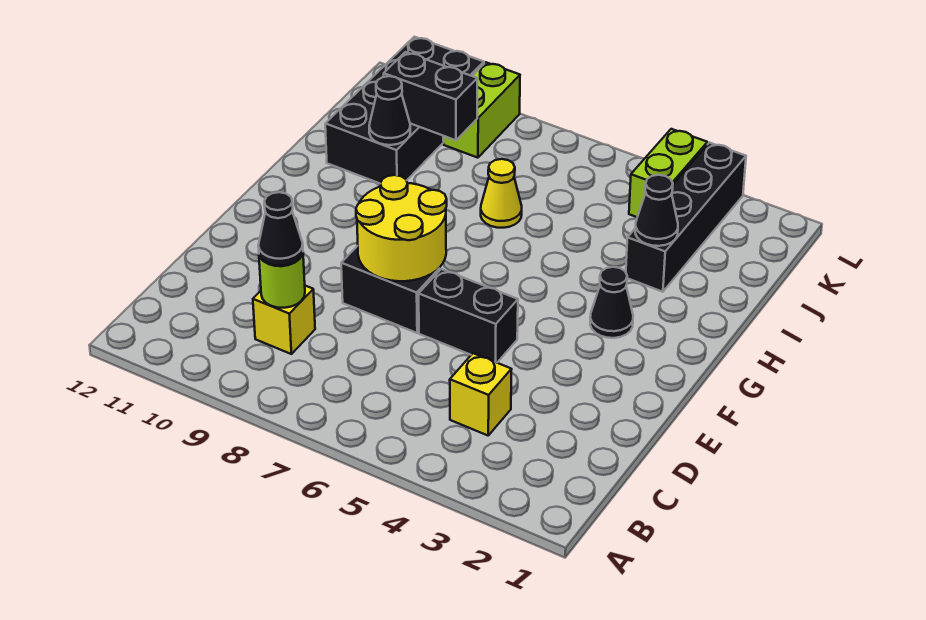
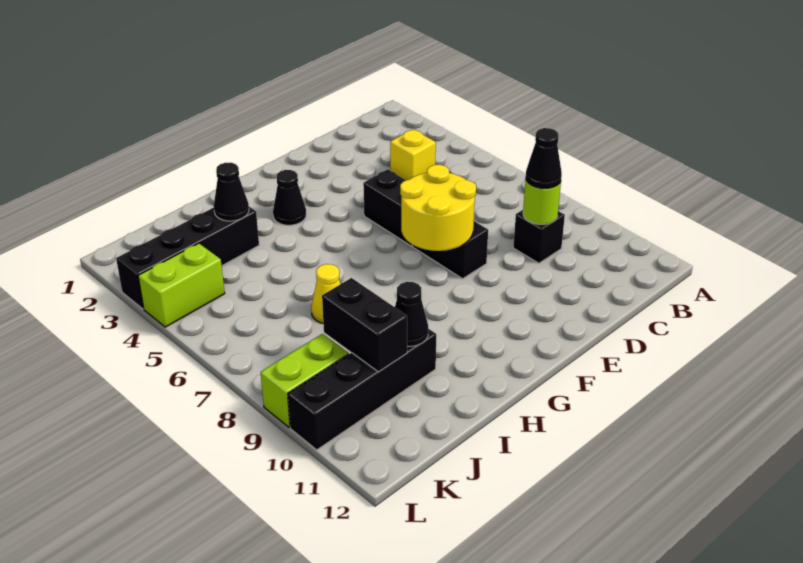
yellow 1x1 brick [253,286,315,354] -> black 1x1 brick [513,210,565,263]
black 2x4 brick [325,37,484,183] -> black 1x4 brick [288,329,436,450]

